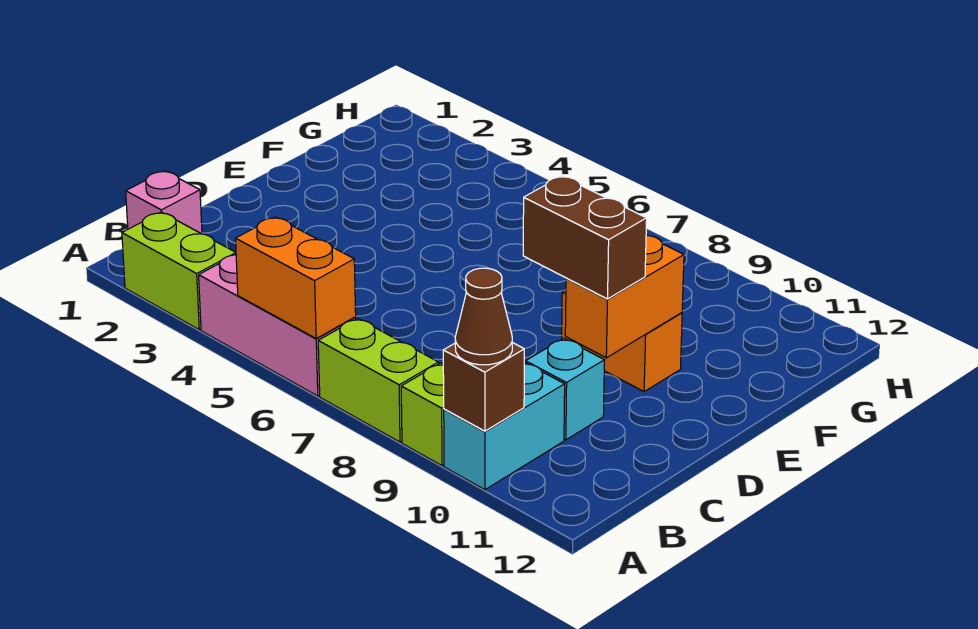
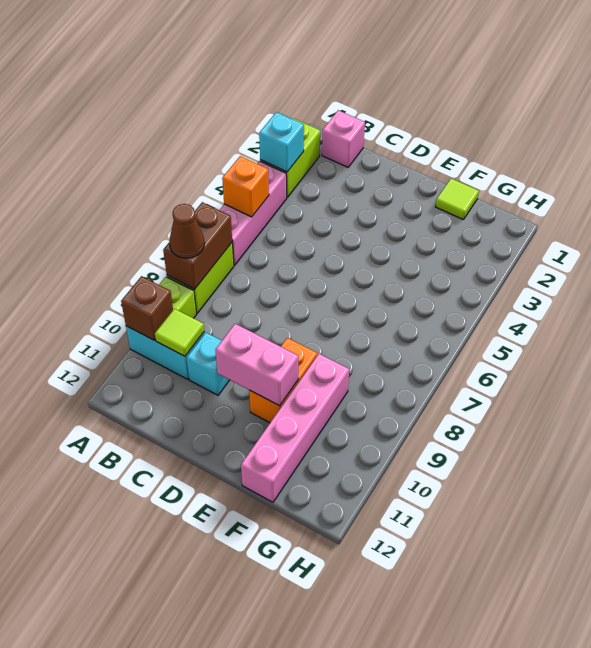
none -> cyan 1x1 brick [259,112,304,172]
orange 1x2 brick [236,217,356,338] -> orange 1x1 brick [222,156,269,217]
brown 1x1 cone [455,268,512,365] -> brown 1x1 cone moved to [169,204,205,258]
none -> lime 1x1 tile [155,309,204,356]
brown 1x2 brick [523,176,647,299] -> brown 1x2 brick moved to [163,202,232,289]
orange 1x2 brick [565,235,684,358] -> pink 1x2 brick [216,324,298,406]
none -> lime 1x1 tile [436,178,479,219]
none -> pink 1x4 brick [241,354,349,502]

